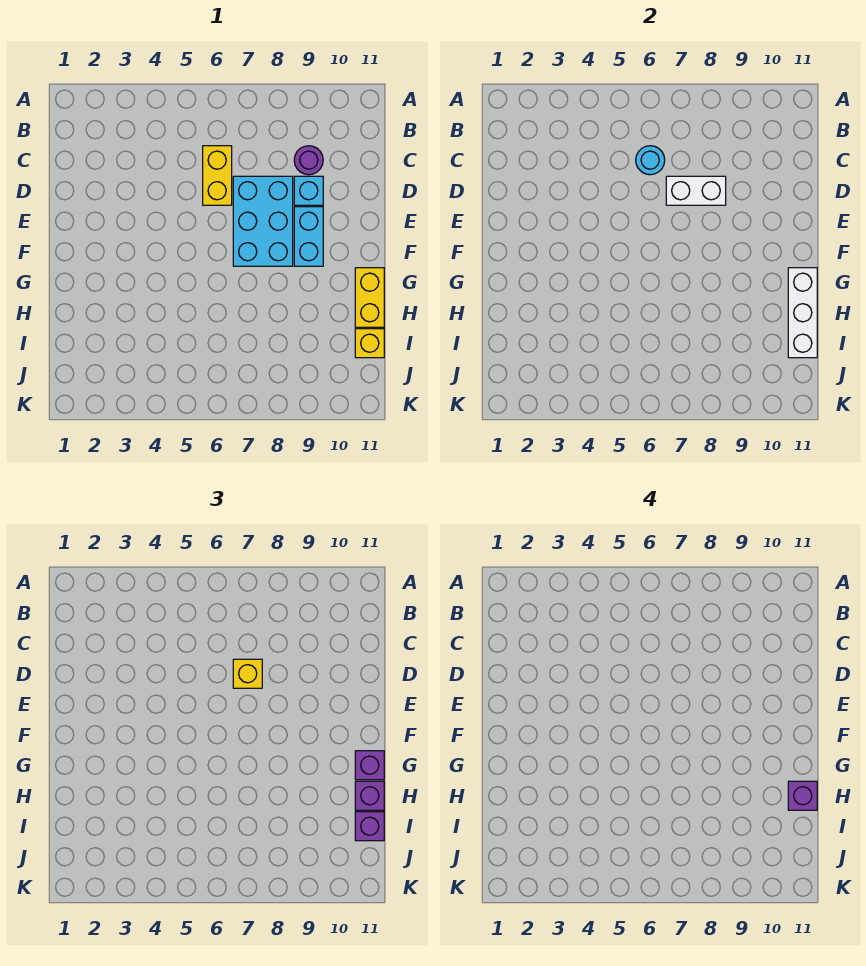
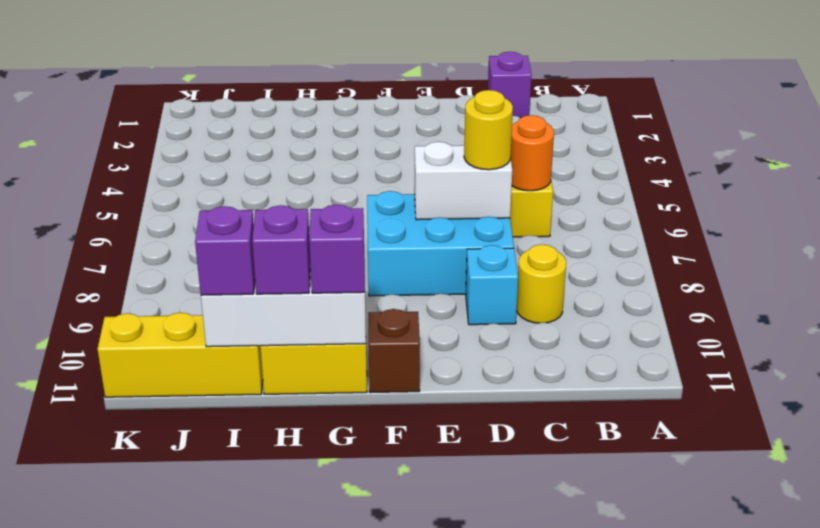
cyan 1x1 round brick [636,146,665,175] -> orange 1x1 round brick [511,115,554,191]
purple 1x1 round brick [294,146,323,175] -> yellow 1x1 round brick [517,244,566,323]
white 1x2 brick [666,176,726,205] -> white 1x2 brick turned to [414,142,512,220]
yellow 1x1 brick [233,659,262,688] -> yellow 1x1 round brick [464,90,513,170]
cyan 1x2 brick [294,207,323,266] -> none
none -> brown 1x1 brick [368,309,420,393]
purple 1x1 brick [788,781,817,810] -> purple 1x1 brick moved to [488,52,531,118]
yellow 1x1 brick [355,329,384,358] -> yellow 1x3 brick [98,313,263,397]

